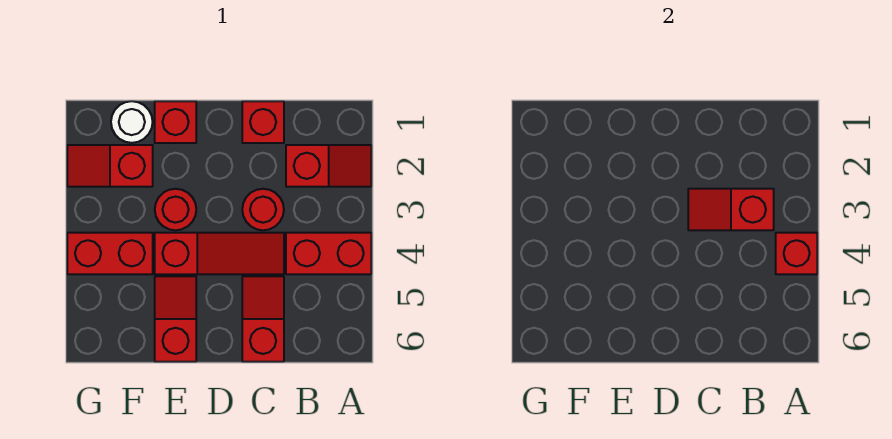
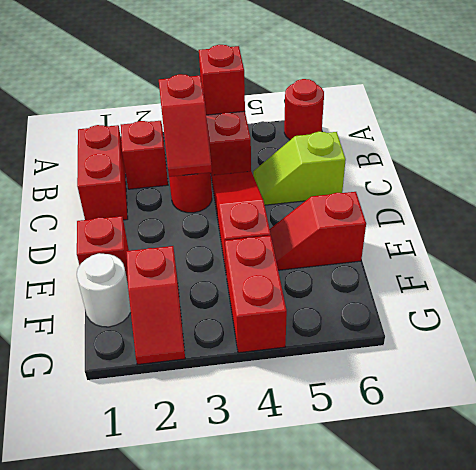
red 1x1 brick [242,101,284,143] -> red 1x2 brick [77,125,128,220]
red 1x2 slope [242,276,284,362] -> lime 1x2 slope [253,132,346,205]
red 1x1 round brick [155,189,196,230] -> red 1x1 round brick moved to [284,79,324,140]

